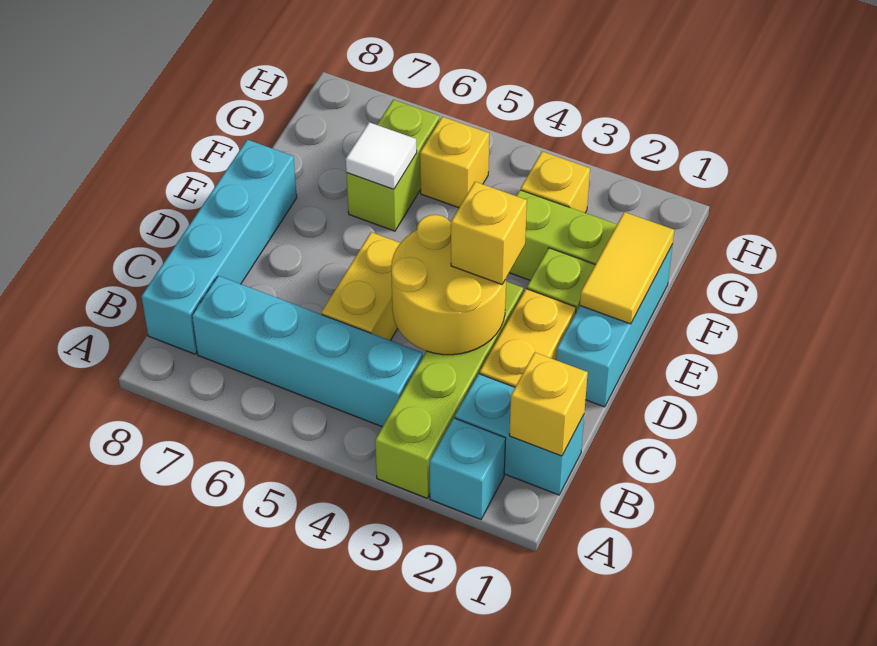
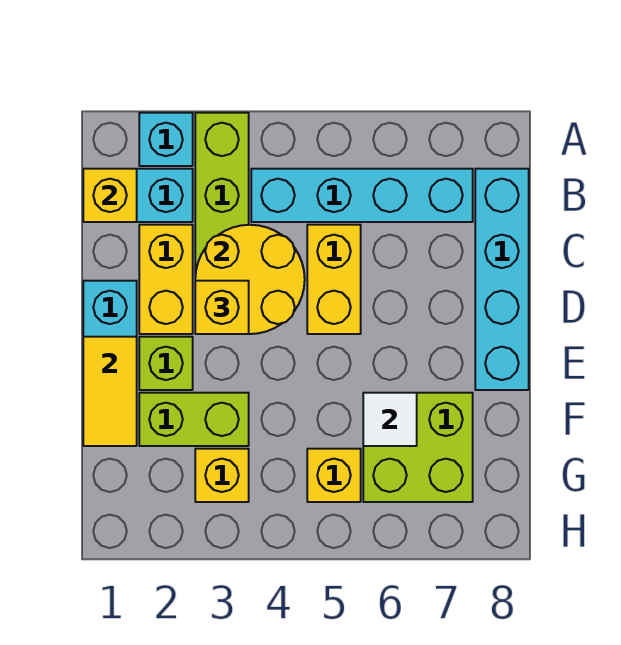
lime 1x2 brick [346,100,440,231] -> lime 2x2 brick [363,393,473,502]

